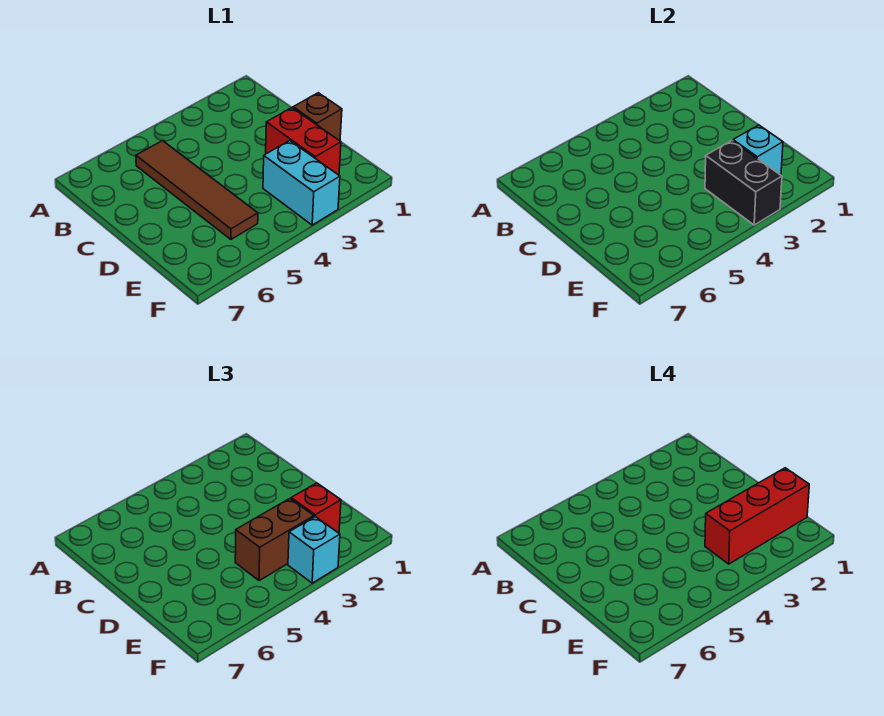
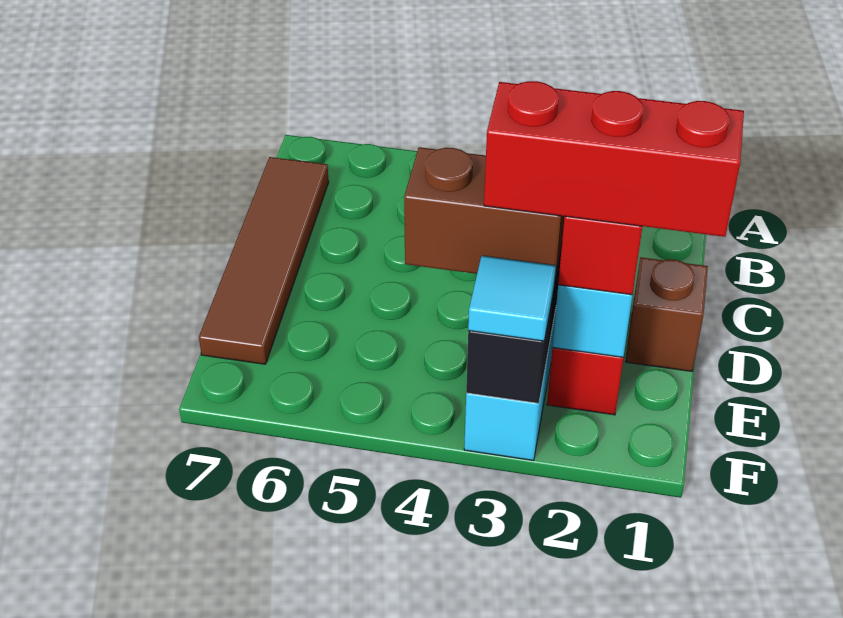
brown 1x4 tile [136,141,258,239] -> brown 1x4 tile moved to [199,157,329,364]
cyan 1x1 brick [288,517,340,583] -> cyan 1x1 tile [468,256,556,341]

